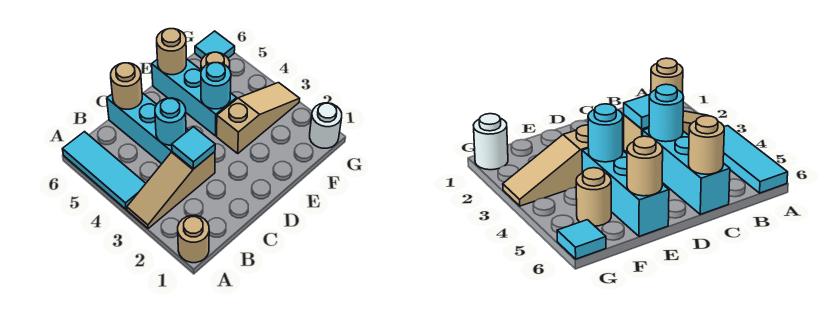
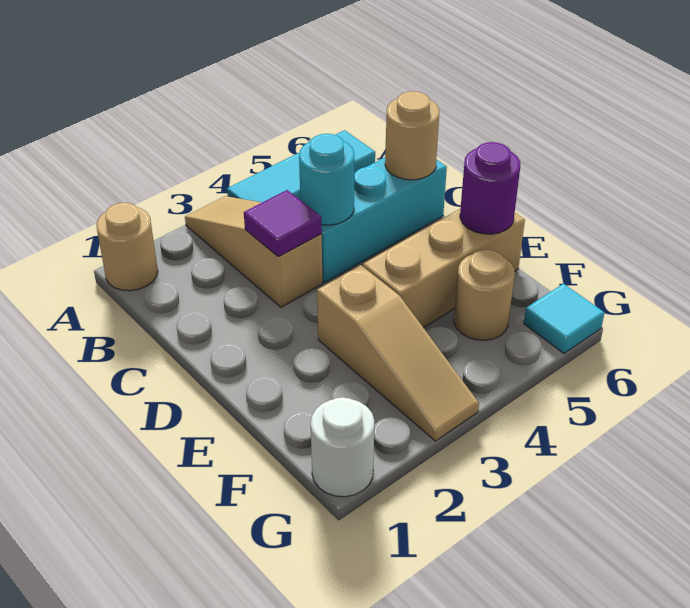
cyan 1x1 tile [172,127,215,169] -> purple 1x1 tile [244,190,322,257]
cyan 1x3 brick [152,59,237,136] -> tan 1x3 brick [363,208,525,328]
cyan 1x1 round brick [201,63,231,109] -> none
tan 1x1 round brick [157,29,186,75] -> purple 1x1 round brick [460,142,520,234]

